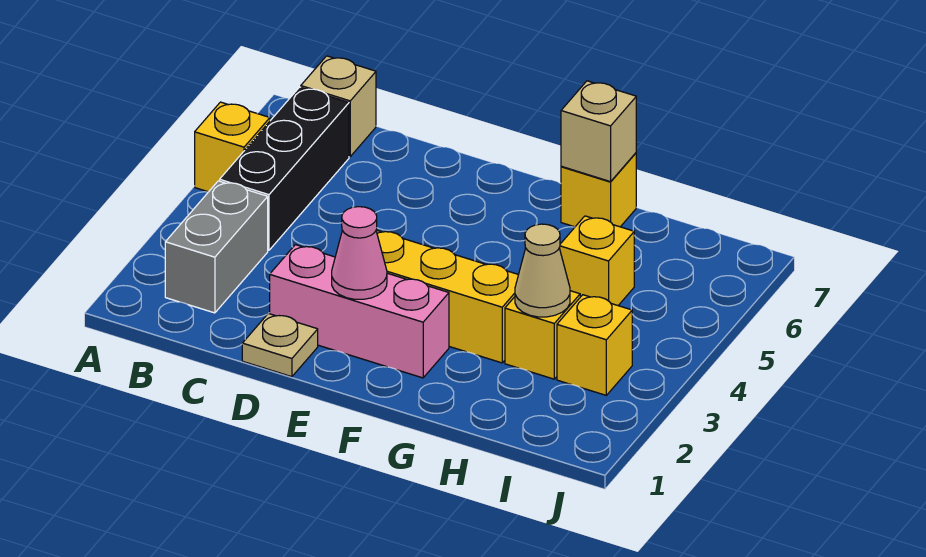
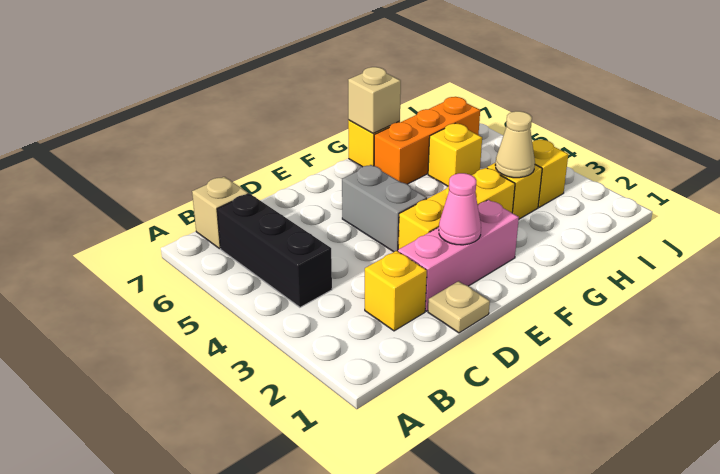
yellow 1x1 brick [195,102,270,192] -> yellow 1x1 brick moved to [365,251,427,331]
grey 1x2 brick [165,181,268,313] -> grey 1x2 brick moved to [342,165,427,252]
none -> orange 1x3 brick [374,97,480,184]

